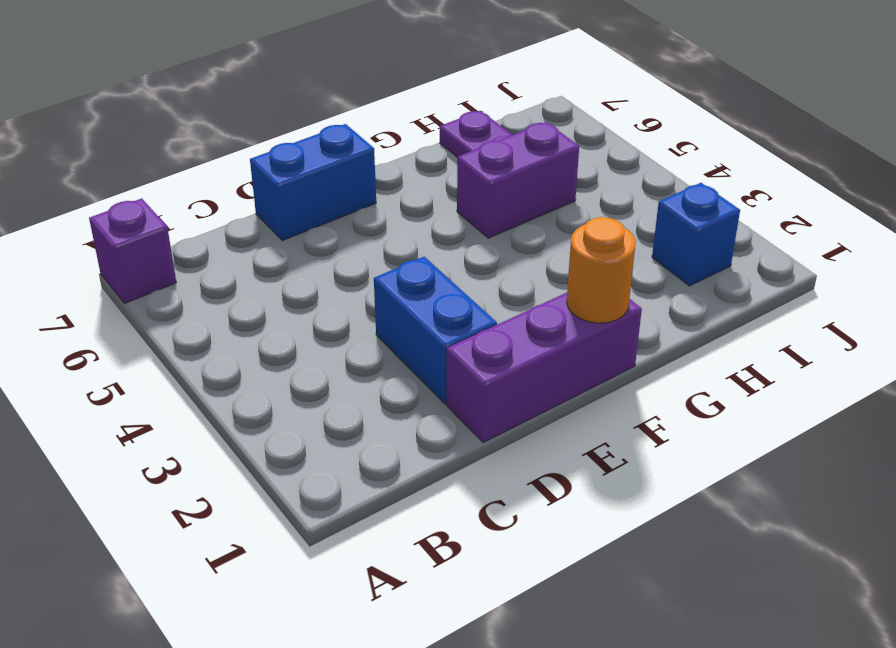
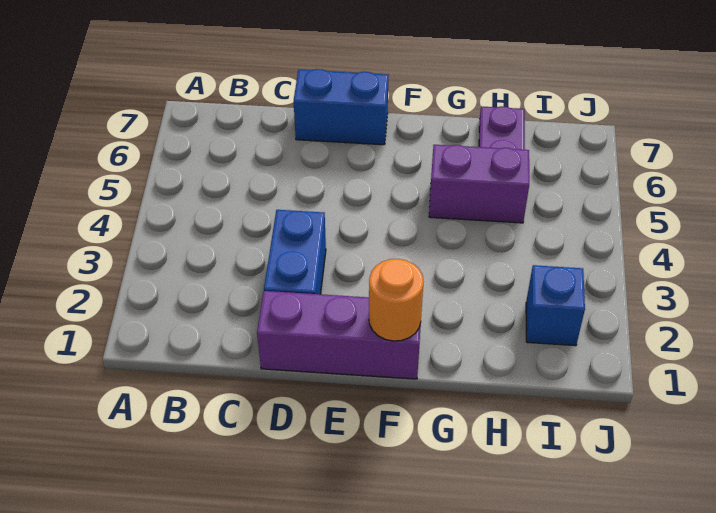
purple 1x1 brick [89,198,176,303] -> none

